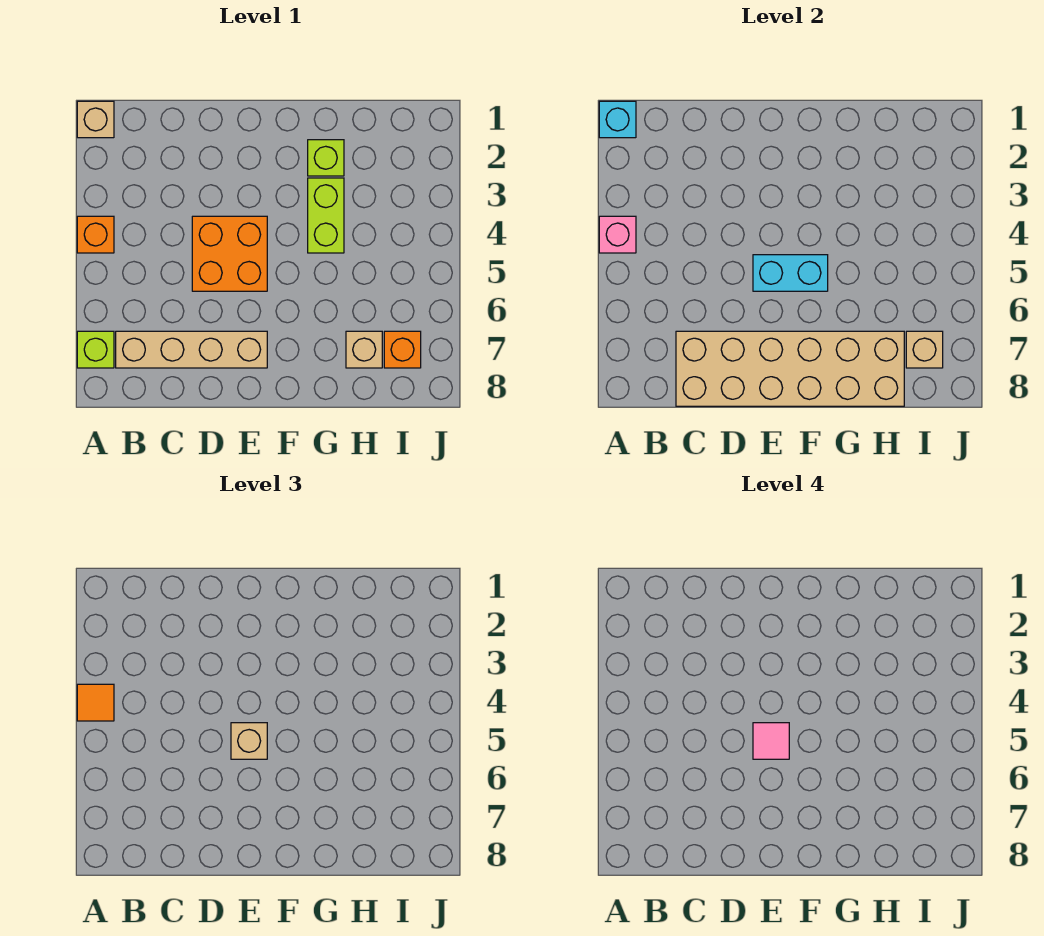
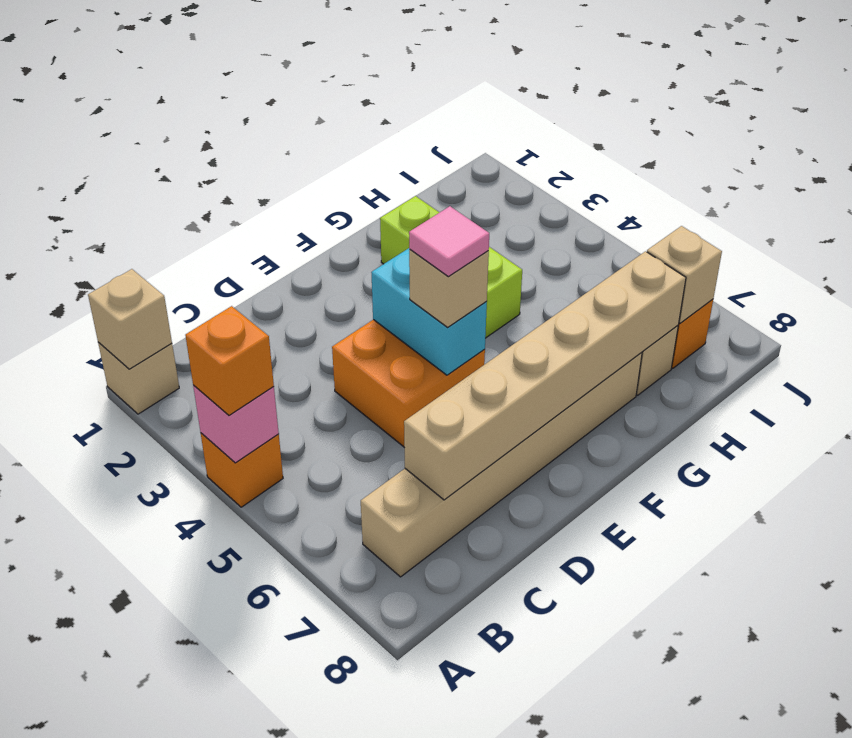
cyan 1x1 brick [599,101,636,138] -> tan 1x1 brick [88,269,172,369]
orange 1x1 tile [77,684,114,721] -> orange 1x1 brick [185,306,274,415]
lime 1x1 brick [77,331,114,368] -> none
tan 1x4 brick [116,331,267,368] -> tan 1x6 brick [361,352,642,577]
tan 2x6 brick [676,331,904,406] -> tan 1x6 brick [404,251,686,500]
cyan 1x2 brick [753,255,828,291] -> cyan 1x2 brick turned to [371,248,487,375]

